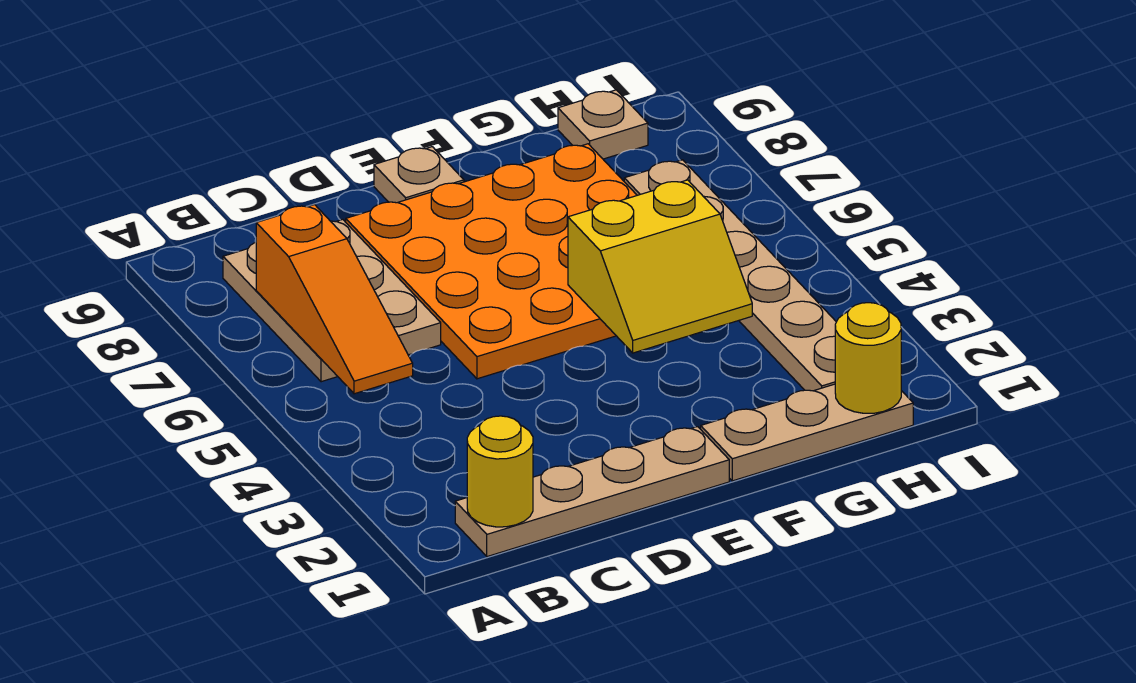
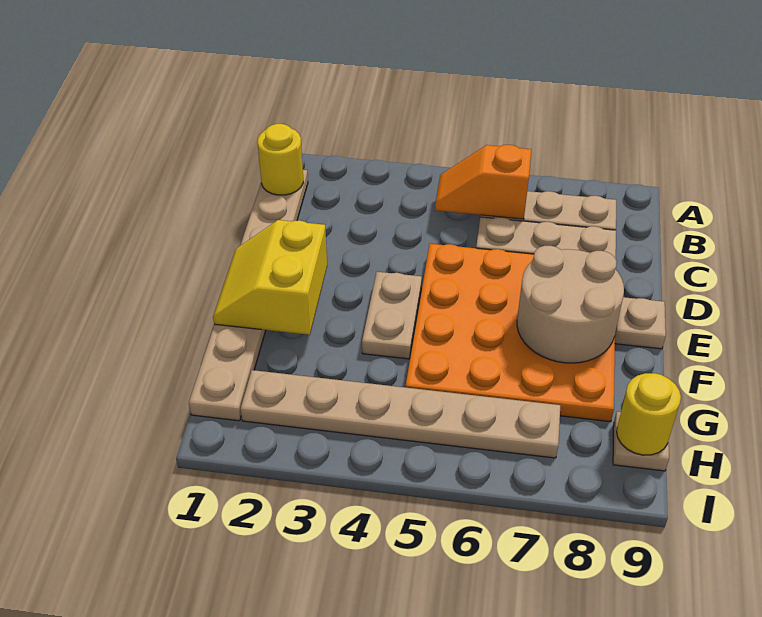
orange 1x3 slope [256,205,413,394] -> orange 1x2 slope [435,145,531,219]
none -> tan 1x2 plate [362,272,422,359]
none -> tan 2x2 round brick [517,246,624,363]
yellow 2x2 slope [568,180,752,353] -> yellow 2x2 slope moved to [213,220,327,335]
yellow 1x1 round brick [835,303,901,413] -> yellow 1x1 round brick moved to [617,373,681,455]

